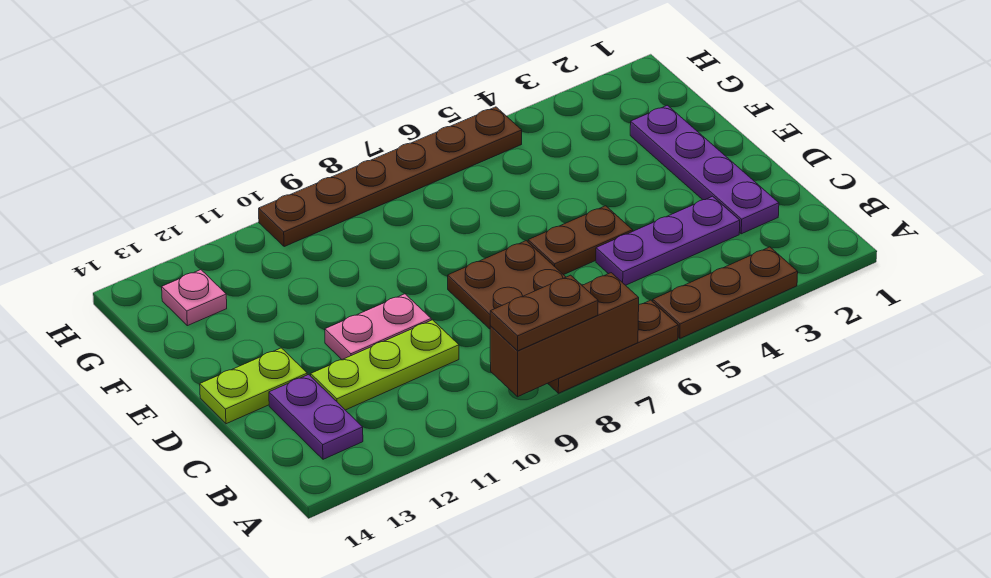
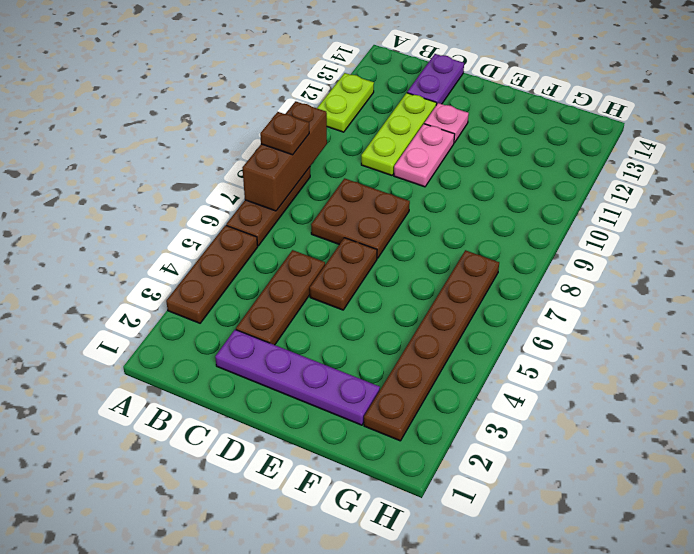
brown 1x2 plate [490,275,598,351] -> brown 1x1 plate [260,112,309,155]
purple 1x2 plate [269,375,363,459] -> purple 1x2 plate turned to [407,54,464,105]
purple 1x3 plate [596,196,740,285] -> brown 1x3 plate [236,250,325,345]
lime 1x2 plate [200,348,307,424] -> lime 1x2 plate moved to [317,73,374,132]
pink 1x1 plate [162,270,227,326] -> pink 1x1 plate moved to [424,103,469,143]
brown 1x6 plate [259,107,522,247] -> brown 1x6 plate moved to [364,250,499,441]

